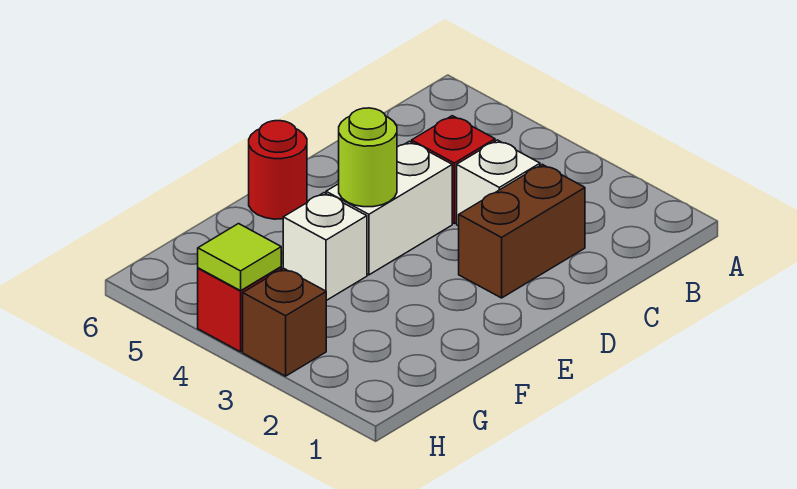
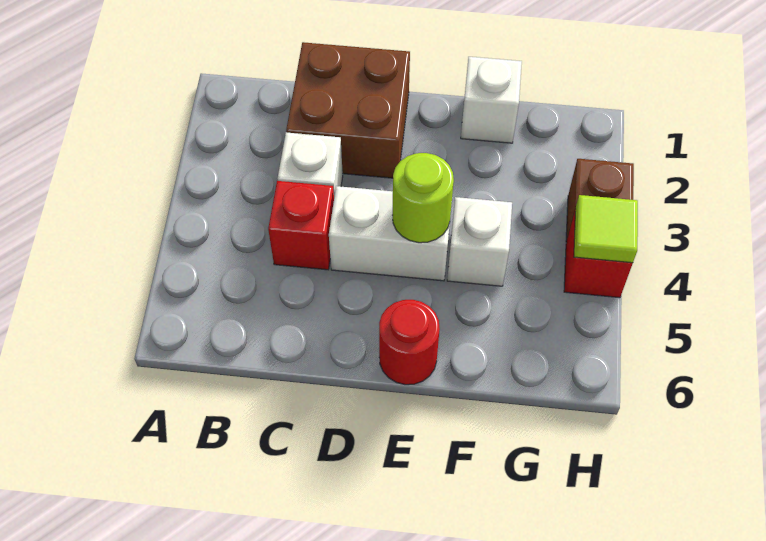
brown 1x2 brick [459,164,585,298] -> brown 2x2 brick [286,42,410,178]
none -> white 1x1 brick [461,57,522,143]

